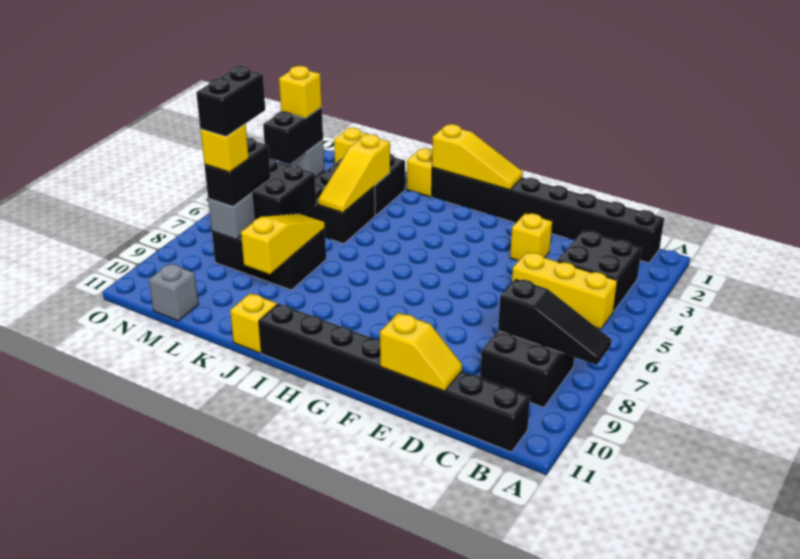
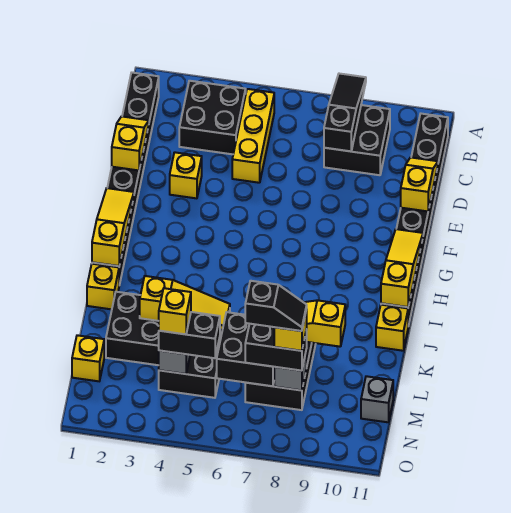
none -> yellow 1x2 slope [112,116,149,170]
none -> yellow 1x3 slope [381,229,423,307]
black 1x2 brick [196,66,265,137] -> black 1x2 slope [245,281,307,331]

